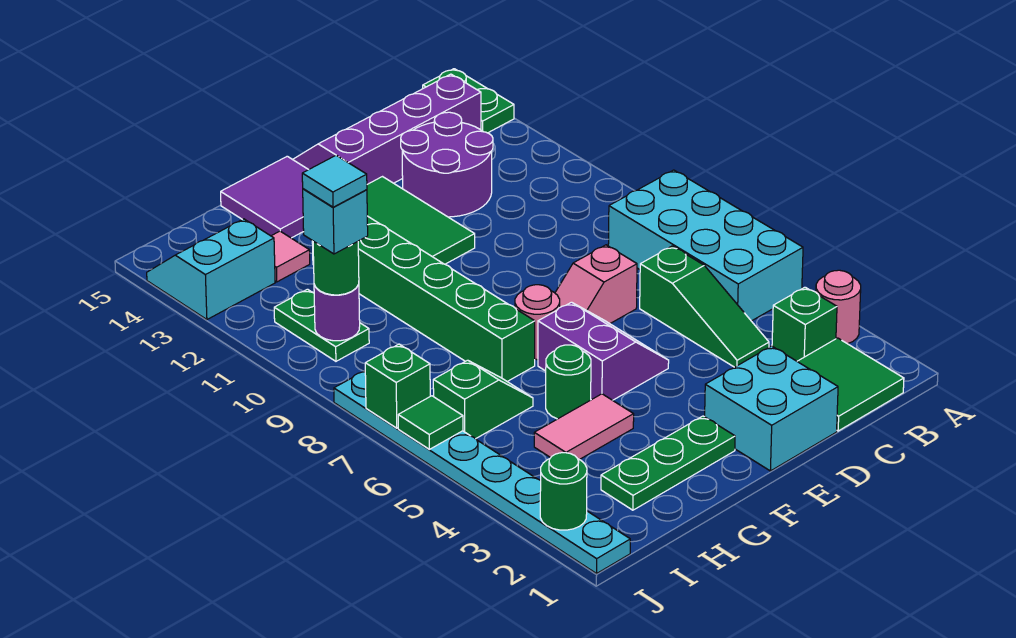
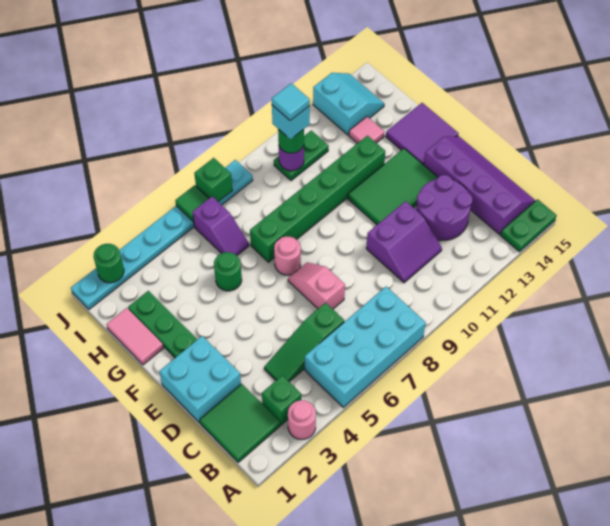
purple 2x2 slope [538,302,669,400] -> purple 2x2 slope moved to [366,201,442,283]
pink 1x2 tile [534,394,634,460] -> pink 1x2 tile moved to [106,308,163,365]
green 1x2 slope [433,360,533,439] -> purple 1x2 slope [193,197,249,255]

